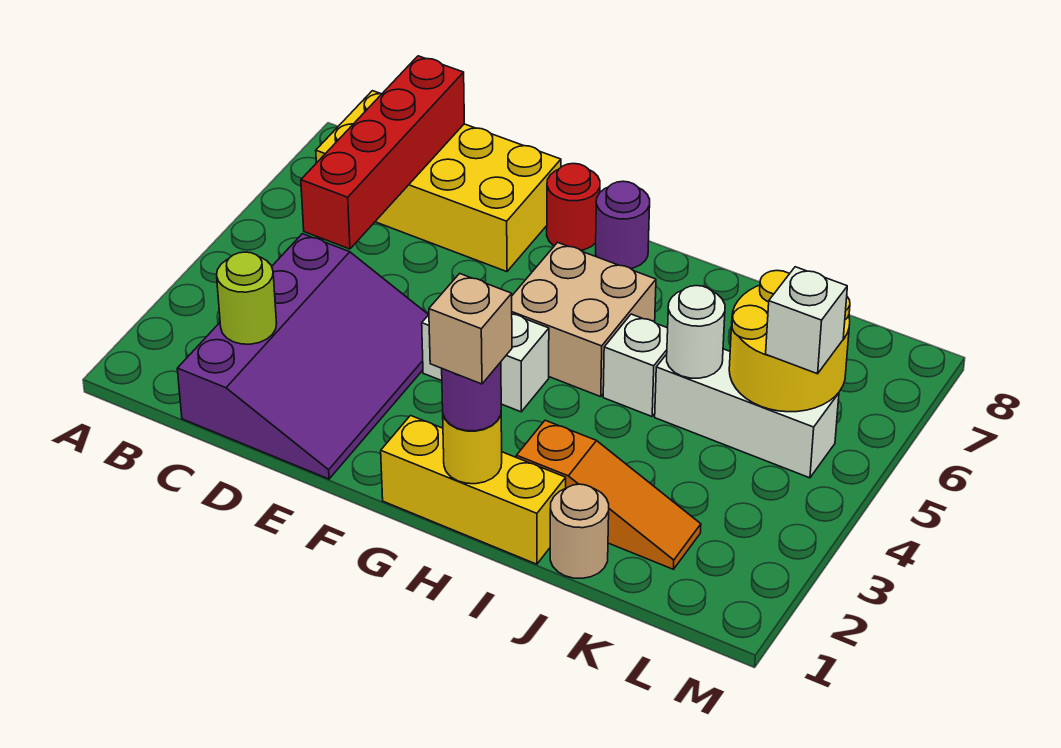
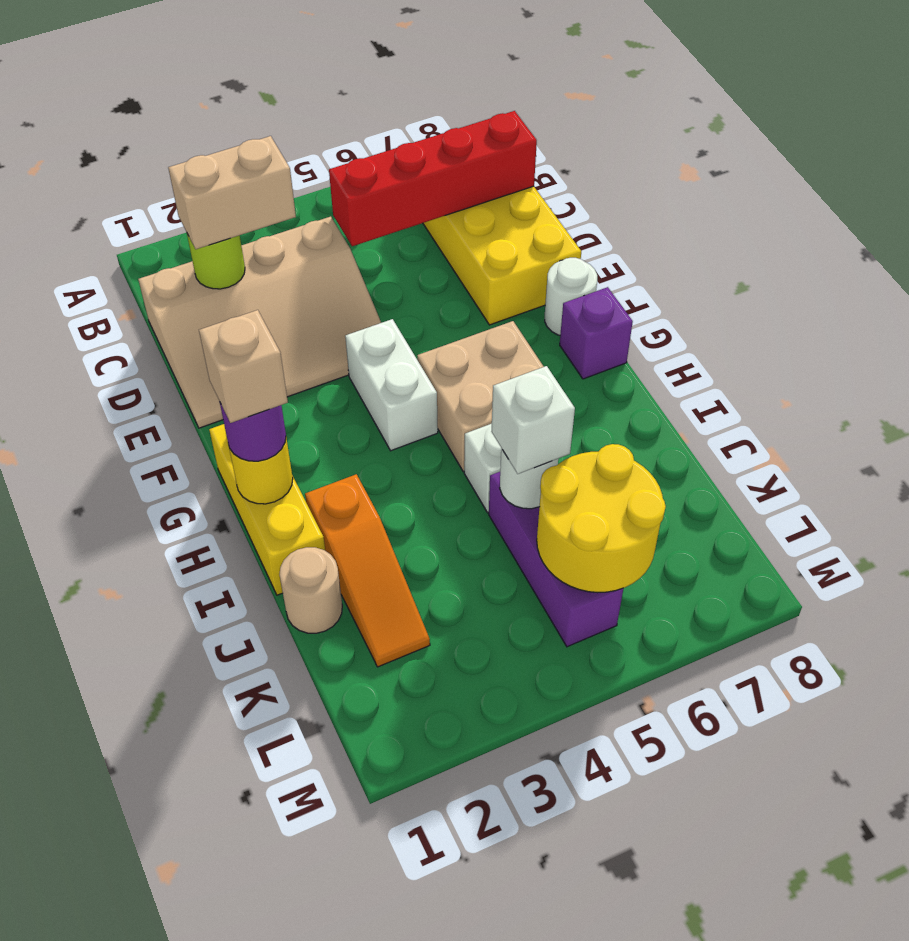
purple 3x4 slope [177,234,428,479] -> tan 3x4 slope [138,217,381,428]
none -> tan 1x2 brick [168,136,296,249]
red 1x1 round brick [547,163,600,250] -> white 1x1 round brick [545,258,597,335]
purple 1x1 round brick [596,181,650,269] -> purple 1x1 brick [560,287,633,379]
white 1x3 brick [655,349,839,478] -> purple 1x3 brick [489,472,623,647]
white 1x1 brick [766,267,847,374] -> white 1x1 brick moved to [491,366,575,474]

